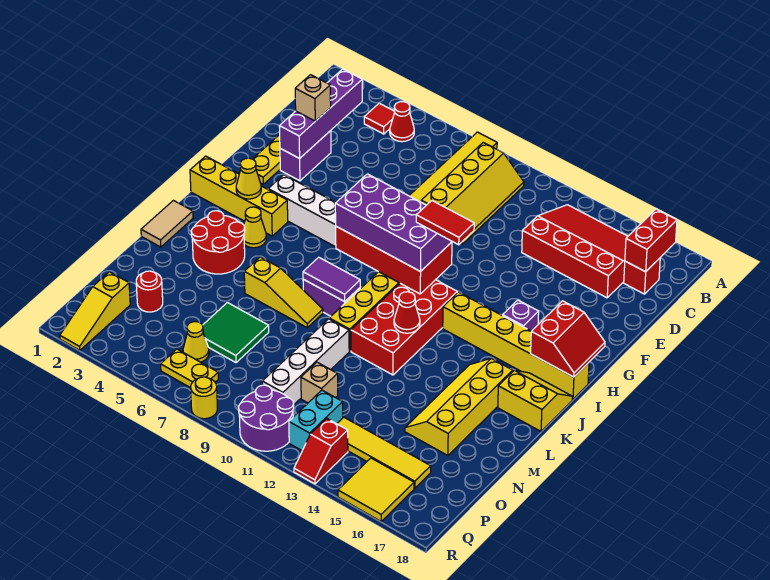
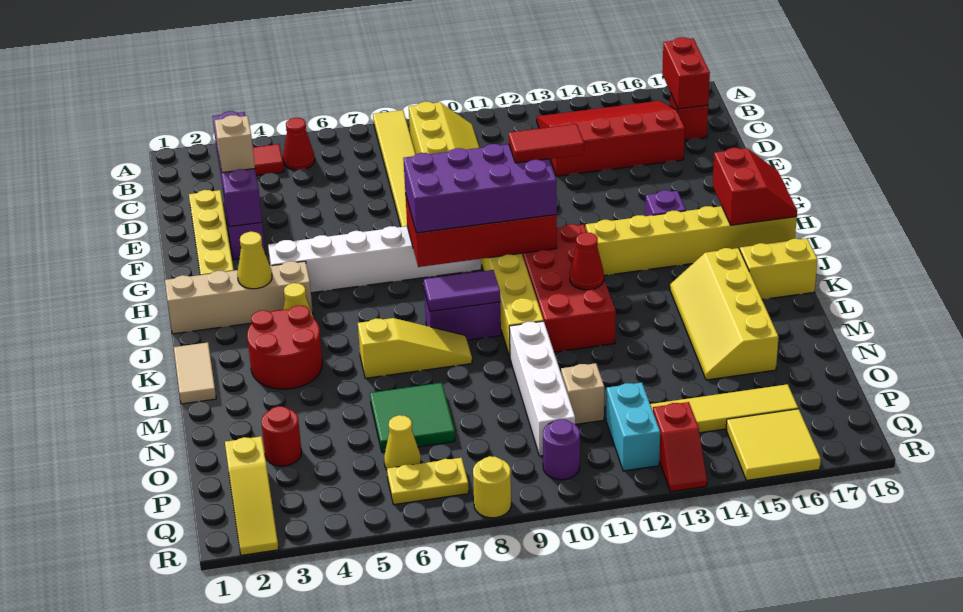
yellow 1x4 brick [190,156,288,236] -> tan 1x4 brick [165,261,313,334]
purple 2x2 round brick [238,385,294,451] -> purple 1x1 round brick [543,419,580,480]

